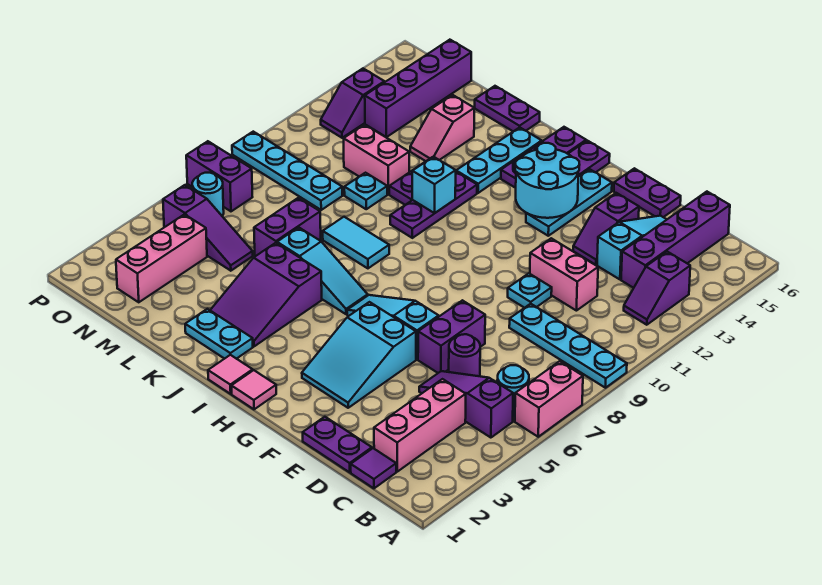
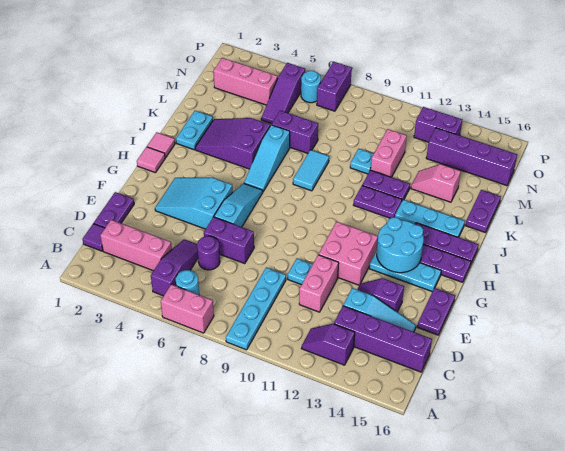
none -> pink 2x2 brick [319,222,378,285]
purple 1x3 plate [390,172,477,238] -> purple 1x2 plate [354,185,402,218]
cyan 1x1 brick [412,157,456,213] -> none
cyan 1x4 plate [232,132,342,210] -> none
purple 1x2 slope [321,69,384,138] -> purple 1x2 brick [414,107,462,142]

